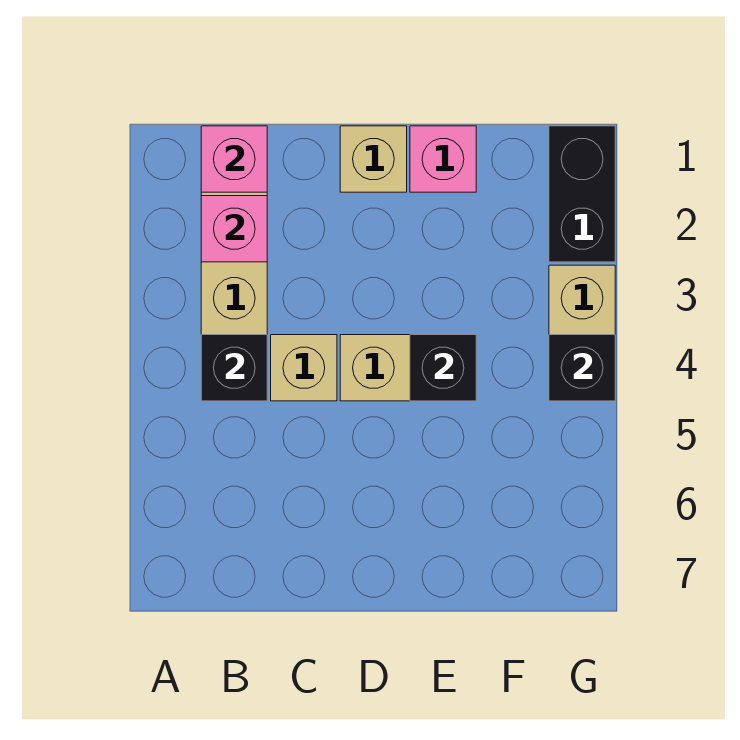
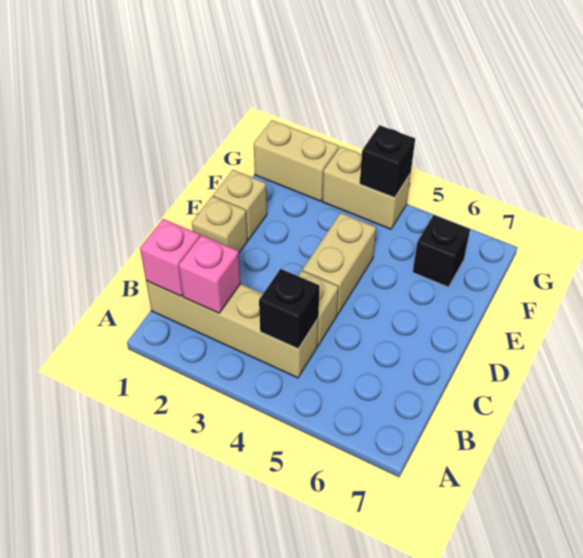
pink 1x1 brick [410,126,476,192] -> tan 1x1 brick [213,170,267,240]
black 1x1 brick [410,335,476,401] -> black 1x1 brick moved to [413,215,470,287]
black 1x2 brick [549,126,615,262] -> tan 1x2 brick [254,120,339,201]

